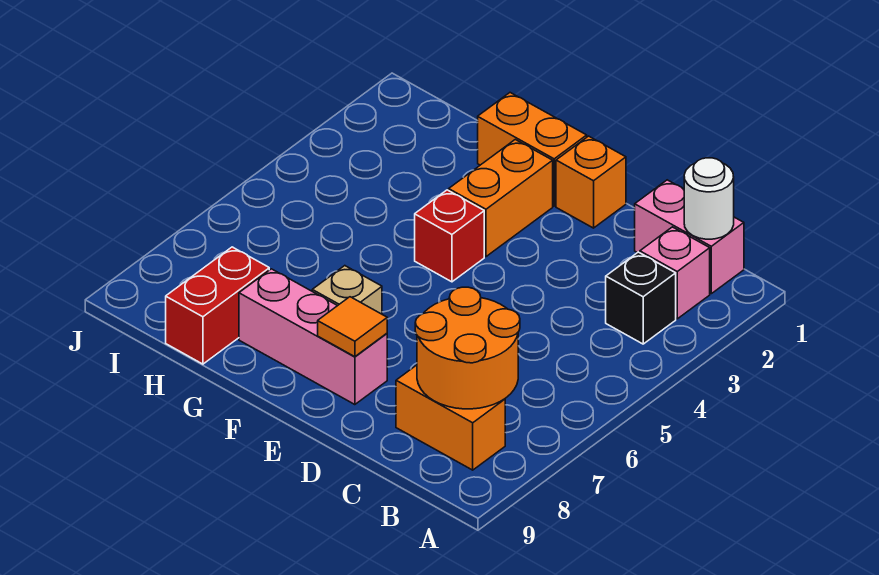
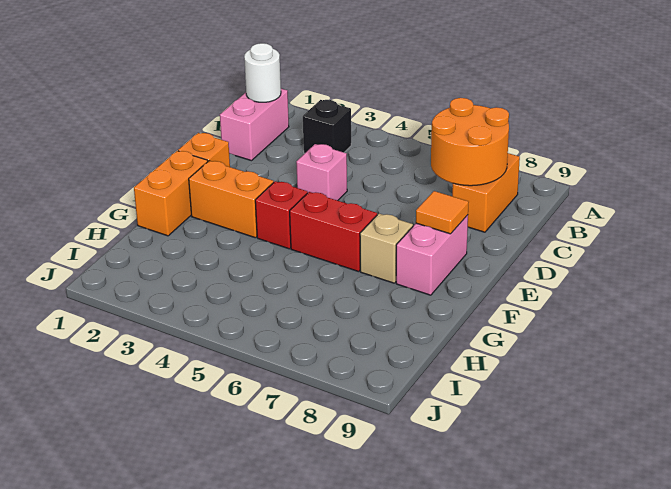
pink 1x1 brick [640,227,710,319] -> pink 1x1 brick moved to [296,144,347,201]
pink 1x3 brick [239,269,387,405] -> pink 1x2 brick [396,215,468,295]
red 1x2 brick [166,247,269,364] -> red 1x2 brick moved to [290,192,377,272]

